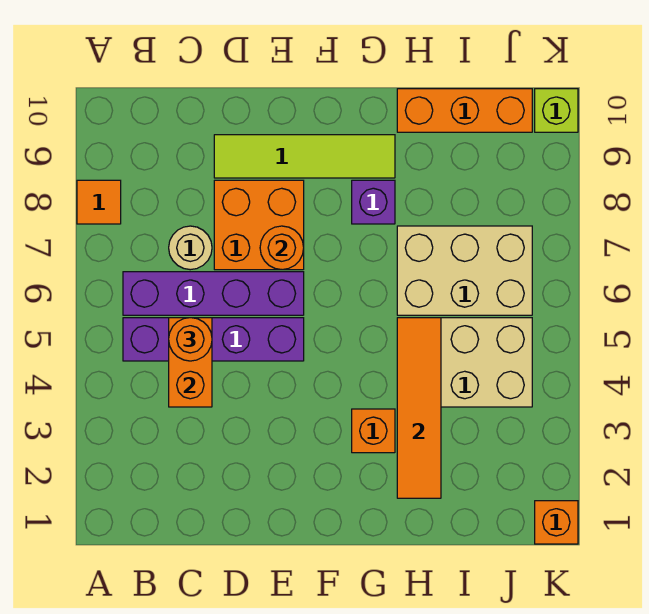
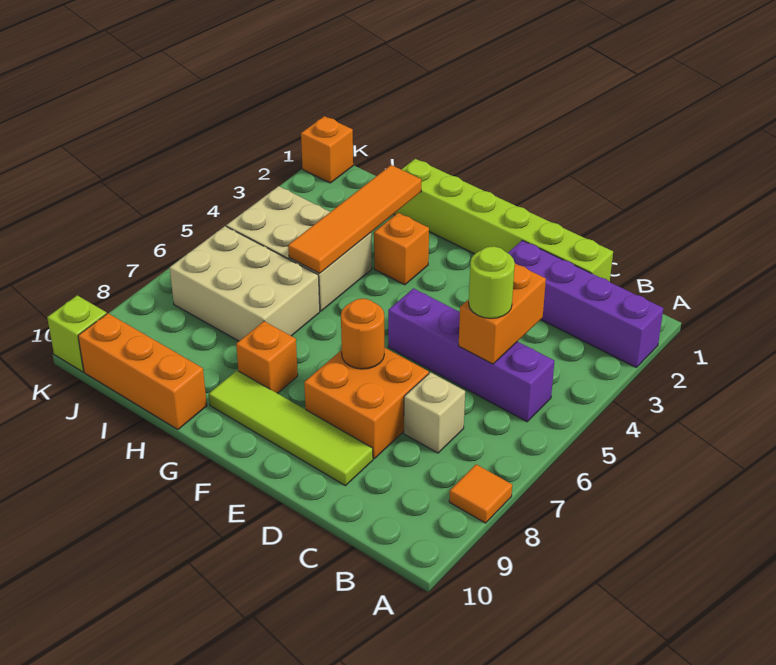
purple 1x4 brick [123,272,304,315] -> purple 1x4 brick moved to [508,240,663,368]
none -> lime 1x6 brick [394,159,613,282]
orange 1x1 round brick [169,318,212,361] -> lime 1x1 round brick [469,246,515,318]
tan 1x1 round brick [169,226,212,270] -> tan 1x1 brick [404,372,465,453]
purple 1x1 brick [352,180,395,224] -> orange 1x1 brick [236,321,298,394]

